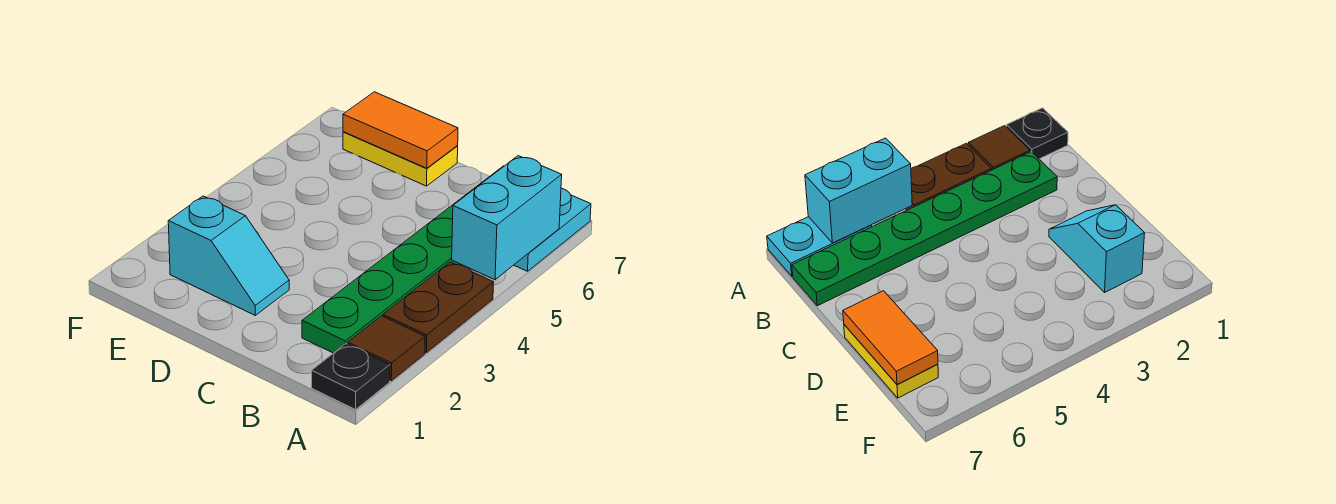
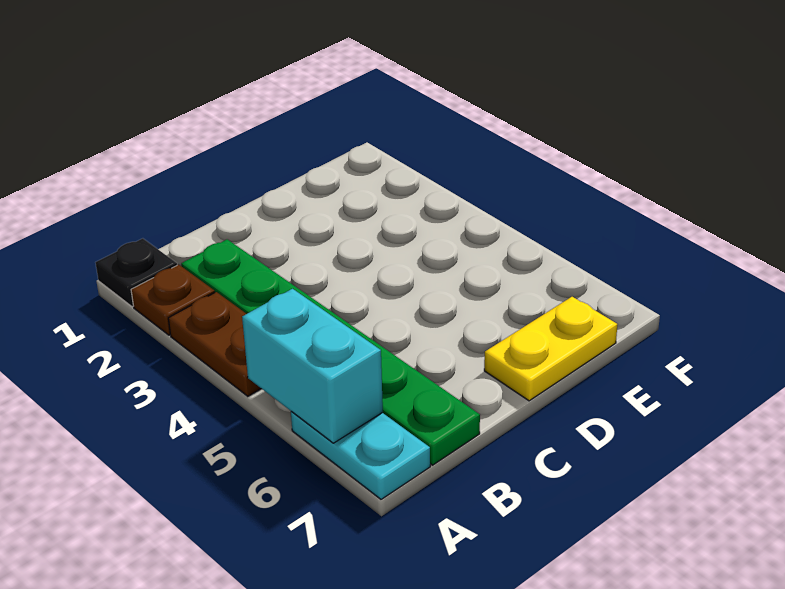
brown 1x1 tile [348,316,425,381] -> brown 1x1 plate [131,265,215,335]
cyan 1x2 slope [168,196,289,315] -> none
orange 1x2 tile [343,92,458,168] -> none

